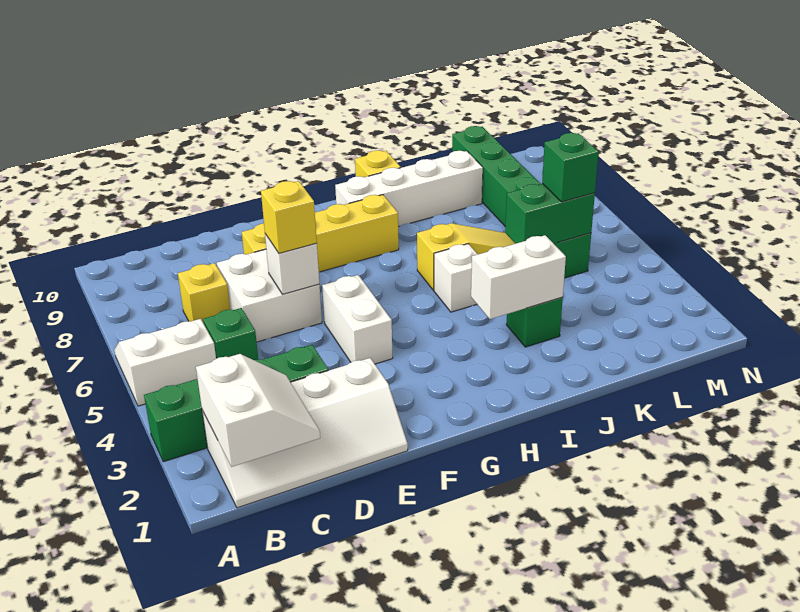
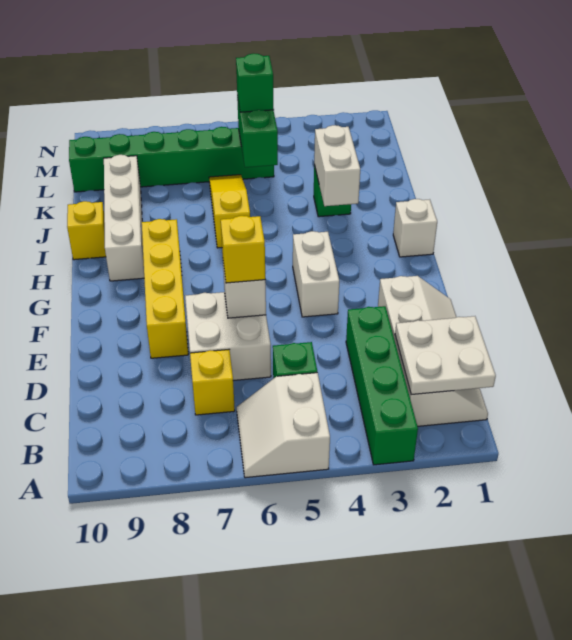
white 2x2 slope [196,354,320,467] -> white 2x2 plate [395,316,496,394]
white 1x2 brick [322,275,393,364] -> white 1x2 brick turned to [293,231,339,317]
white 1x1 brick [434,244,478,312] -> white 1x1 brick moved to [393,199,437,257]

